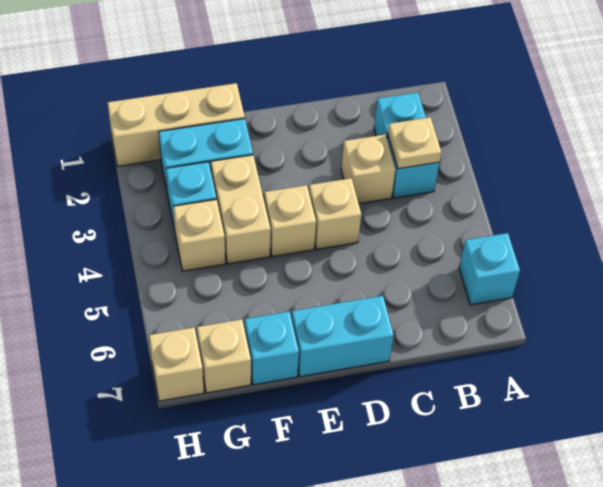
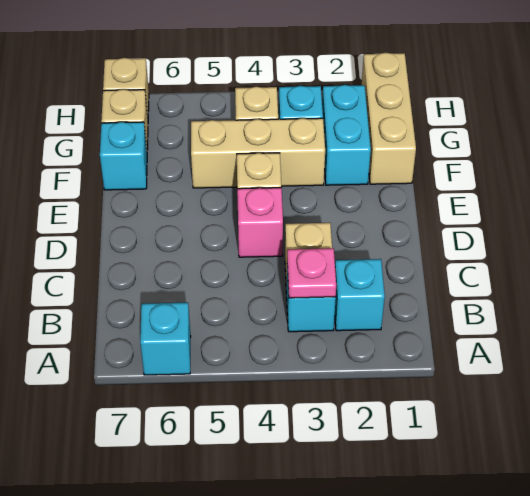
tan 1x1 plate [388,117,441,169] -> pink 1x1 plate [287,248,336,298]
tan 1x1 brick [309,178,361,249] -> pink 1x1 brick [237,188,283,257]
cyan 1x2 brick [292,296,394,377] -> none
tan 1x2 brick [211,155,271,264] -> tan 1x3 brick [191,118,325,188]

